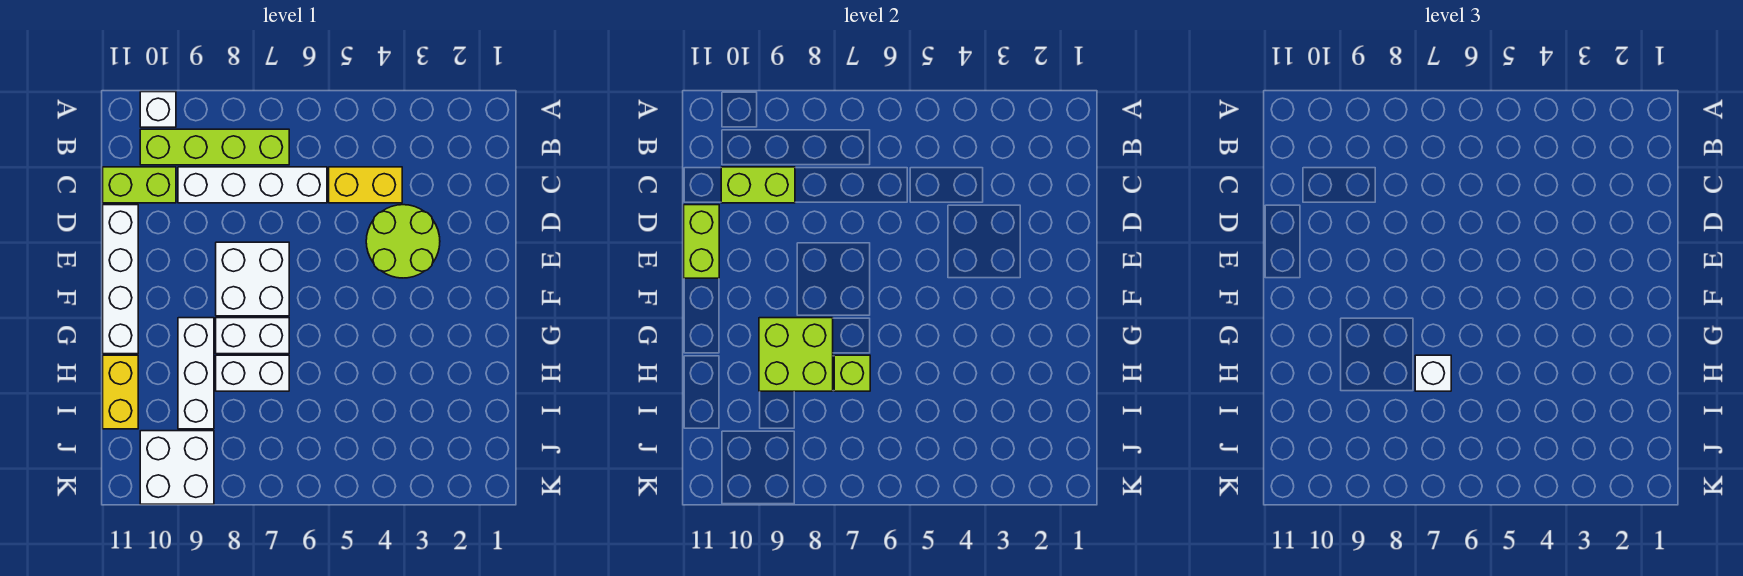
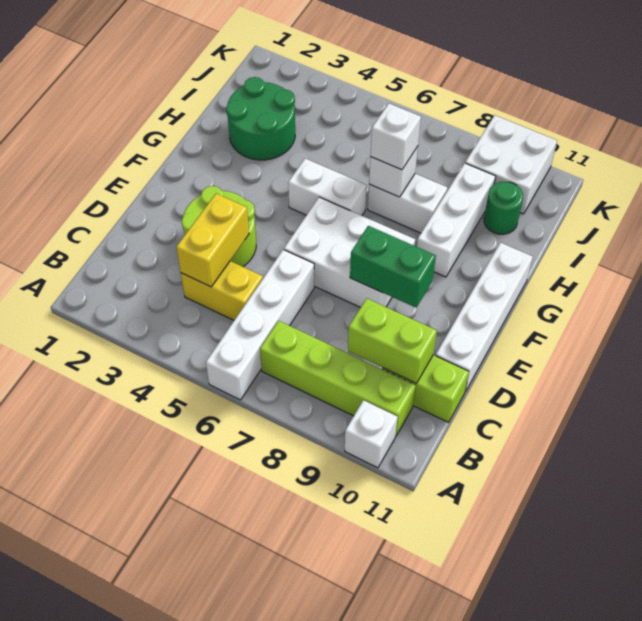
white 1x4 brick [178,167,327,203] -> white 1x4 brick turned to [206,250,314,400]
lime 1x2 brick [684,205,719,278] -> none
white 2x2 brick [216,242,289,316] -> white 2x3 brick [284,197,415,308]
none -> green 1x2 brick [350,226,436,308]
white 1x2 brick [216,318,289,354] -> white 1x2 brick moved to [288,159,367,216]
lime 2x2 brick [759,318,833,391] -> none
none -> green 2x2 round brick [226,77,295,160]
lime 1x1 brick [834,355,870,391] -> white 1x1 brick [369,146,418,197]
yellow 1x2 brick [103,355,138,429] -> yellow 1x2 brick moved to [176,194,249,287]
none -> green 1x1 round brick [484,182,523,234]

